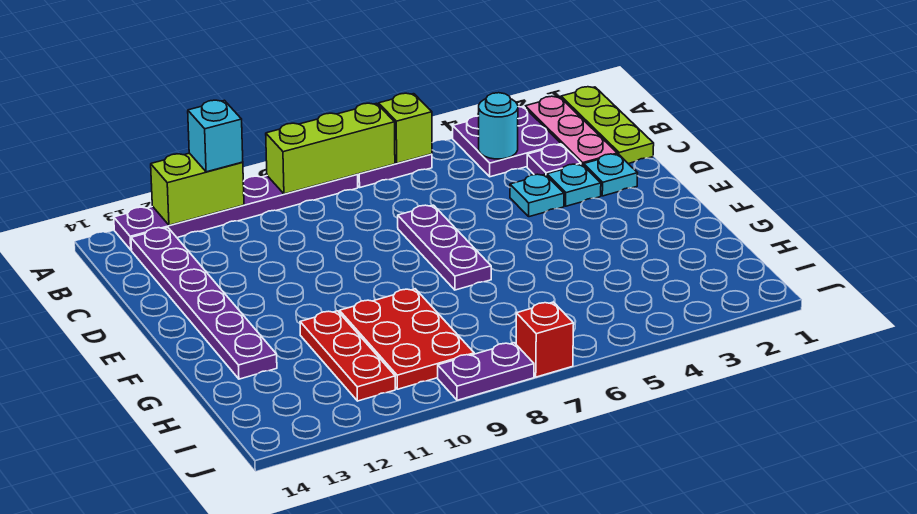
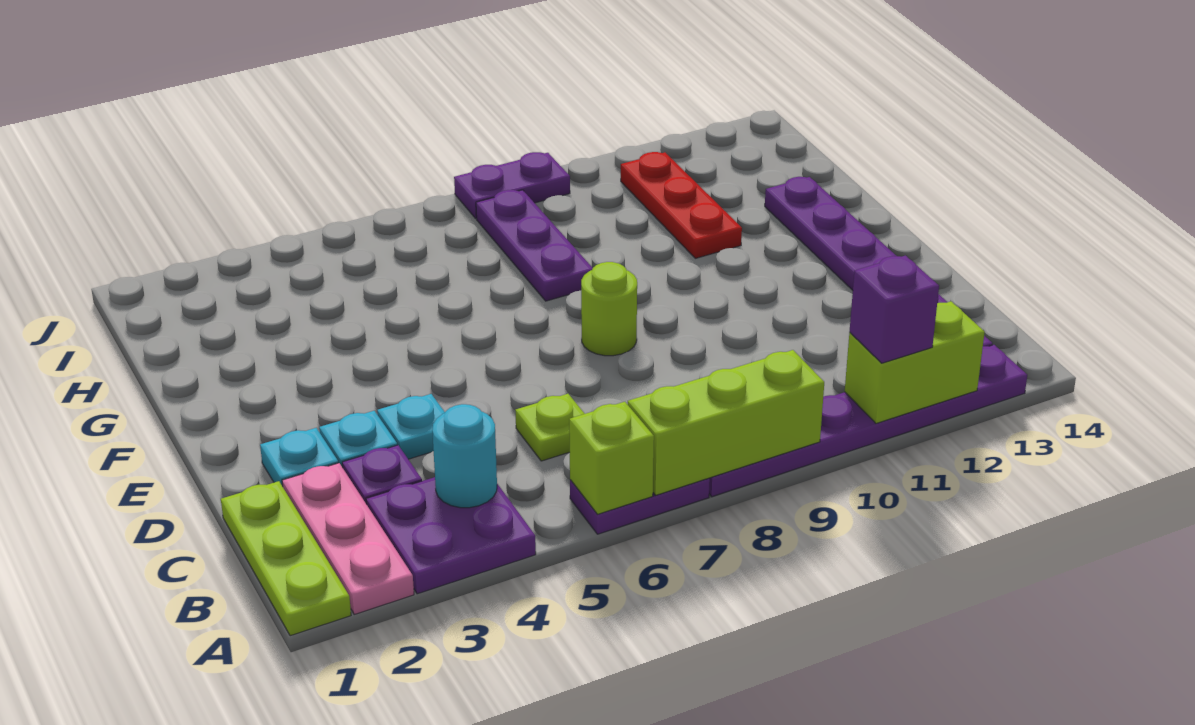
cyan 1x1 brick [188,100,243,172] -> purple 1x1 brick [850,255,939,363]
none -> lime 1x1 plate [515,394,585,461]
purple 1x3 plate [398,205,491,290] -> purple 1x3 plate moved to [476,190,593,301]
none -> lime 1x1 round brick [581,262,637,356]
red 2x3 plate [339,289,474,389] -> none
red 1x1 brick [516,302,574,377] -> none

